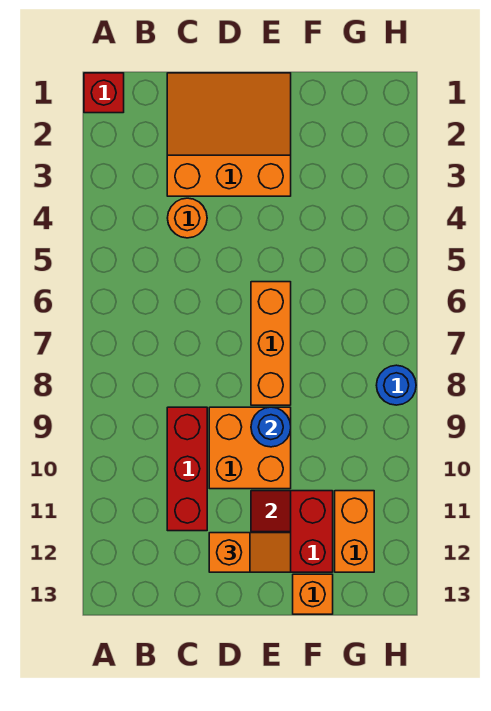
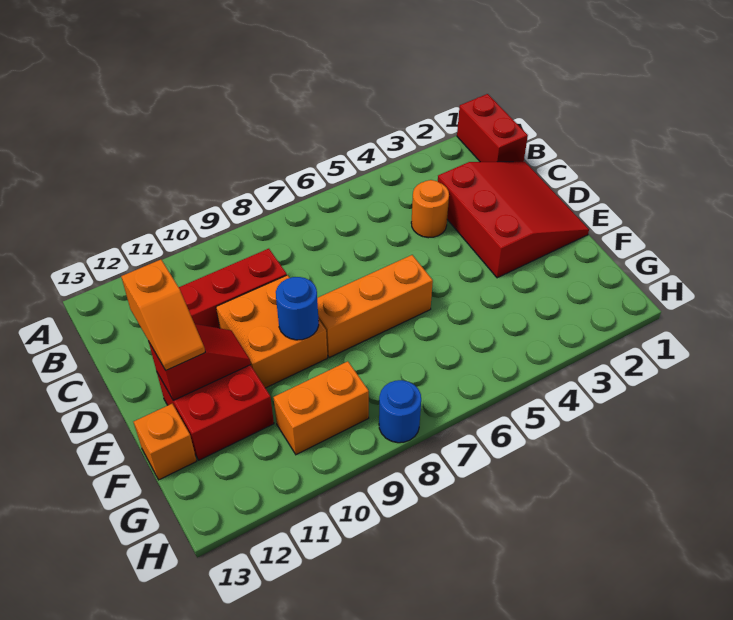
red 1x1 brick [84,73,124,113] -> red 1x2 brick [457,94,528,162]
orange 3x3 slope [167,73,291,196] -> red 3x3 slope [438,162,589,278]
orange 1x2 brick [335,491,374,572] -> orange 1x2 brick moved to [273,361,369,455]

